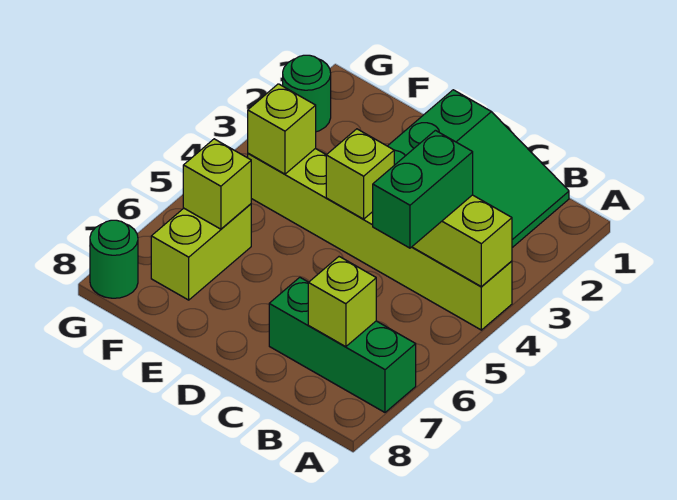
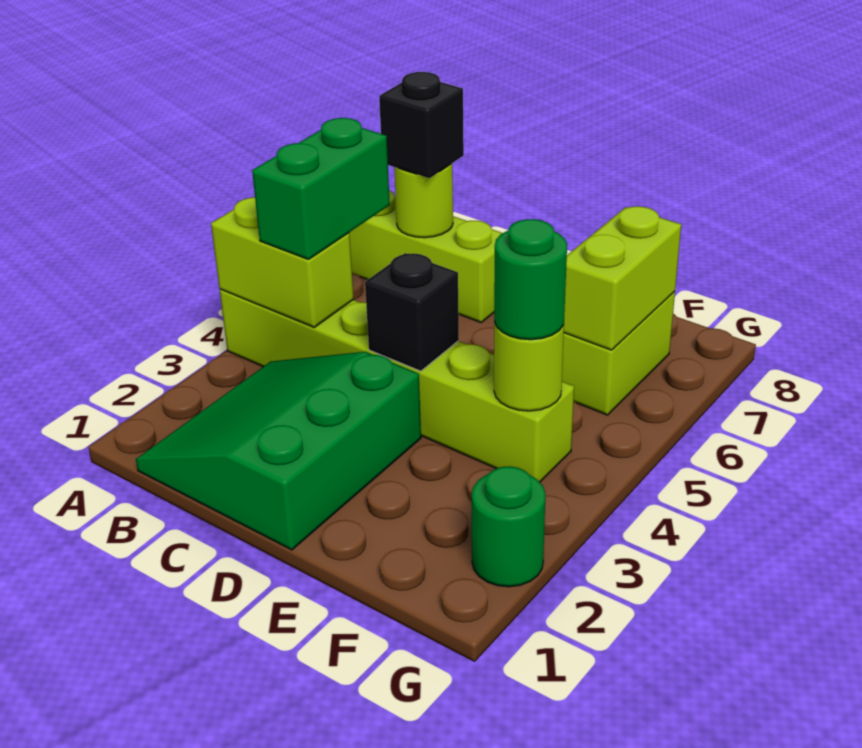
green 1x3 brick [269,277,416,412] -> lime 1x3 brick [349,190,502,322]
lime 1x1 brick [308,257,376,347] -> lime 1x1 round brick [394,164,453,238]
none -> black 1x1 brick [379,72,464,178]
lime 1x1 brick [326,129,394,219] -> black 1x1 brick [365,253,459,371]
lime 1x1 brick [248,84,316,174] -> lime 1x1 round brick [494,322,564,411]
lime 1x1 brick [183,139,251,229] -> lime 1x2 brick [564,206,681,350]
green 1x1 round brick [90,220,138,298] -> green 1x1 round brick moved to [494,219,567,340]

